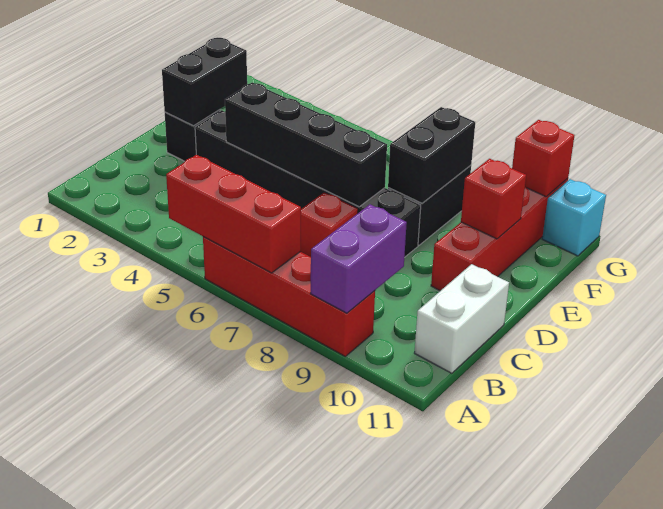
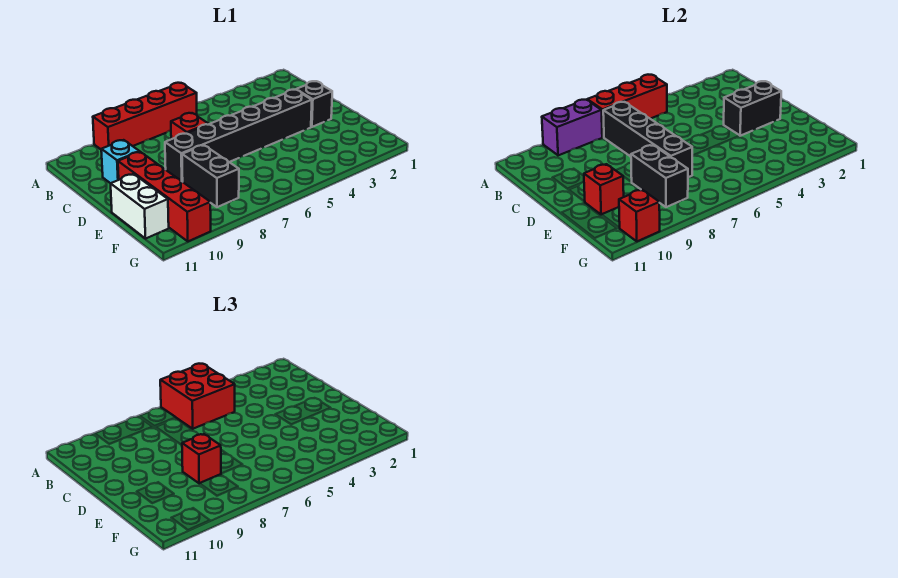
none -> red 2x2 brick [160,364,235,429]
purple 1x2 brick [311,204,407,313] -> purple 1x2 brick turned to [542,100,602,155]
white 1x2 brick [415,264,509,373] -> white 1x2 brick moved to [111,174,169,238]
black 1x2 brick [162,38,247,126] -> black 1x2 brick turned to [724,81,781,136]
black 1x4 brick [225,83,387,207] -> black 1x4 brick turned to [603,102,692,177]
none -> red 1x1 brick [182,434,221,483]
cyan 1x1 brick [542,179,606,256] -> cyan 1x1 brick moved to [101,140,140,183]

